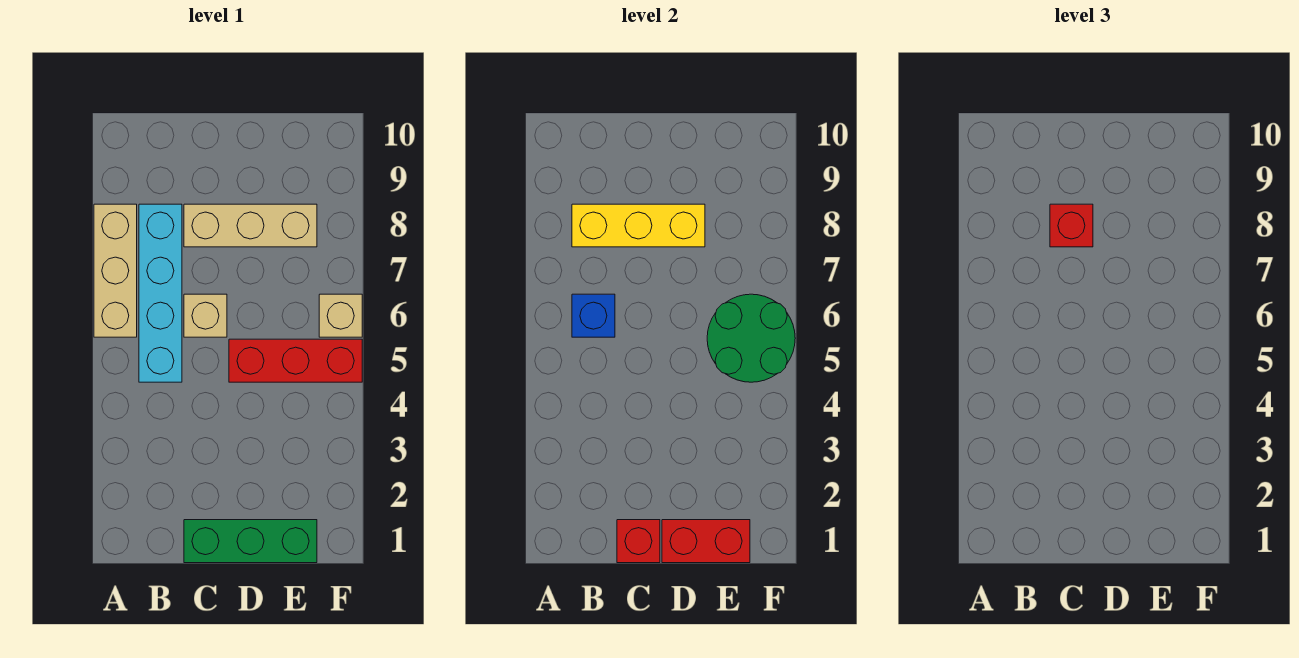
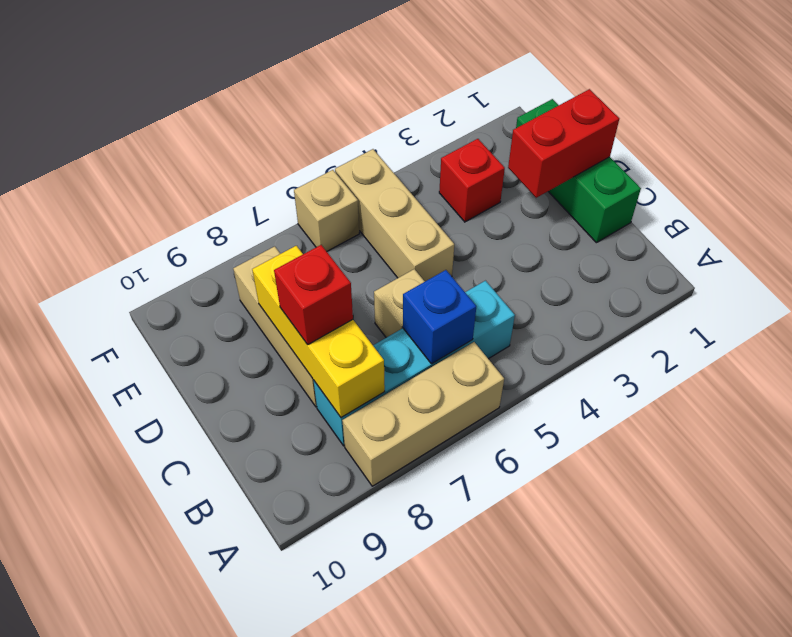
red 1x1 brick [617,520,660,563] -> red 1x1 brick moved to [439,139,505,222]
red 1x2 brick [662,520,750,563] -> red 1x2 brick turned to [508,89,619,198]
red 1x3 brick [229,339,362,382] -> tan 1x3 brick [335,149,454,281]
green 2x2 round brick [707,294,795,382] -> none

